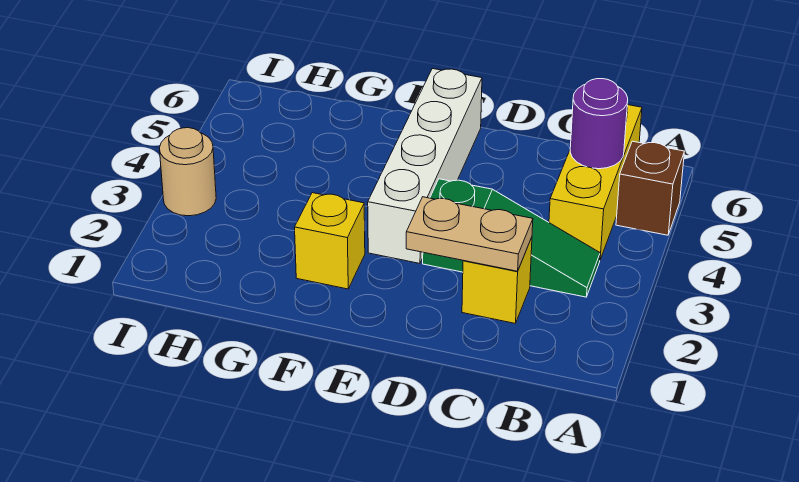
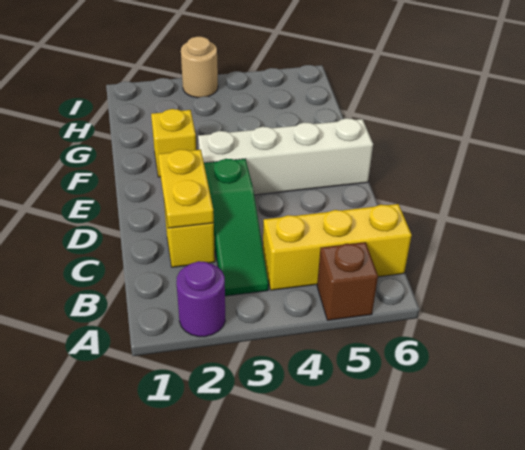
purple 1x1 round brick [570,79,628,169] -> purple 1x1 round brick moved to [176,261,225,337]
tan 1x2 plate [406,197,533,271] -> yellow 1x2 plate [158,149,214,228]

